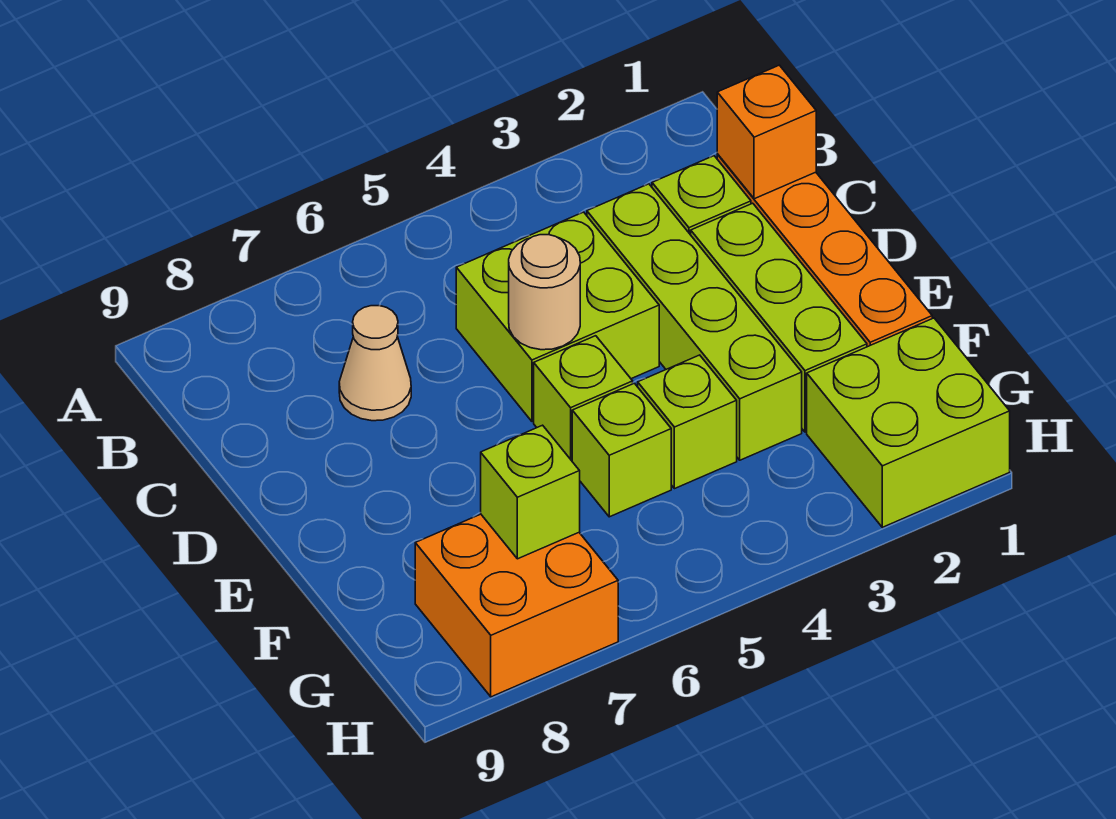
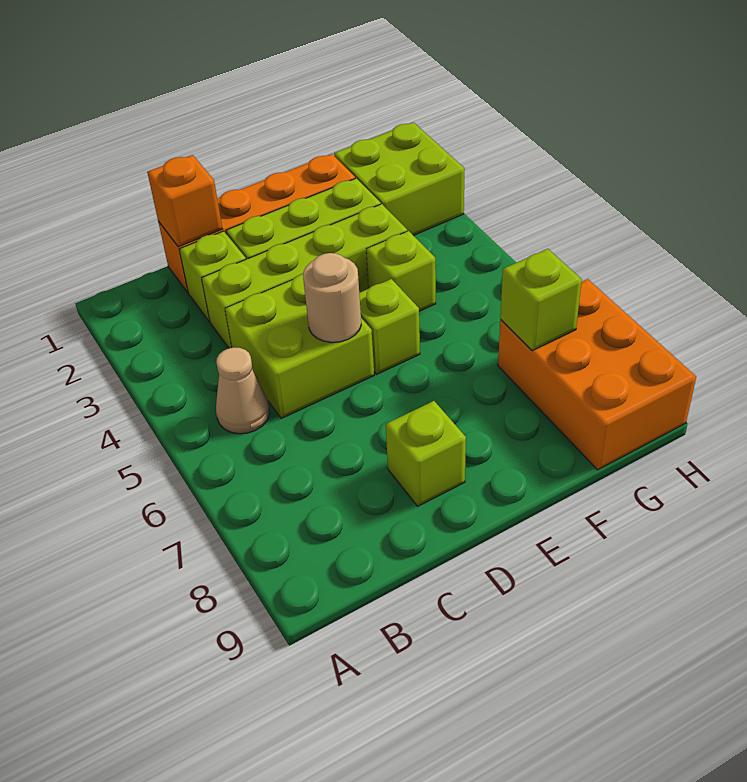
tan 1x1 cone [339,306,411,421] -> tan 1x1 cone moved to [216,347,269,434]
lime 1x1 brick [572,383,671,517] -> lime 1x1 brick moved to [386,401,466,506]
orange 2x2 brick [415,514,618,697] -> orange 2x3 brick [498,279,696,470]

